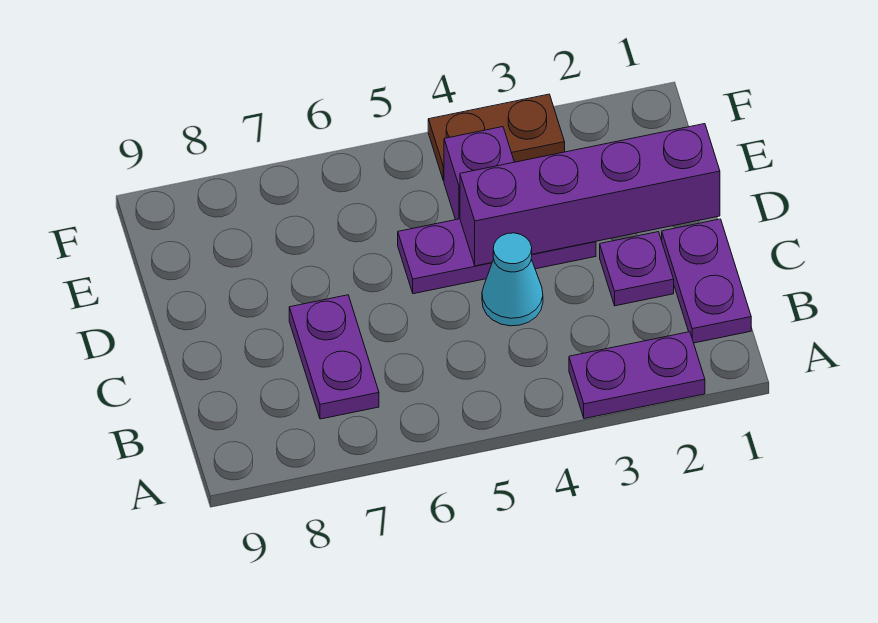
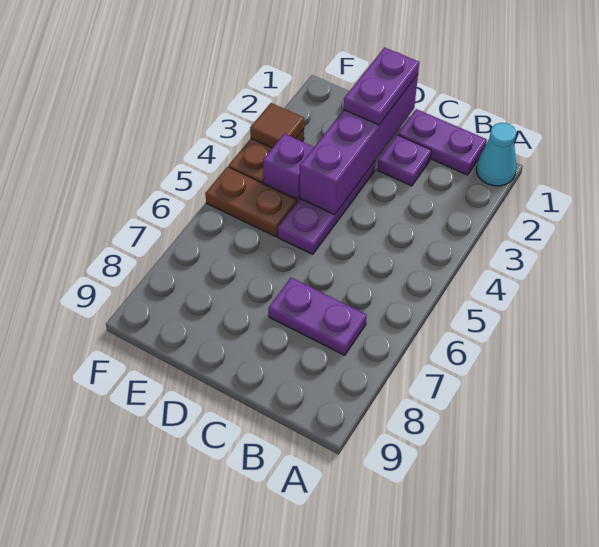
purple 1x2 plate [569,332,705,419] -> purple 1x2 plate moved to [344,48,419,125]
cyan 1x1 cone [482,233,543,326] -> cyan 1x1 cone moved to [476,123,516,186]
none -> brown 1x2 plate [205,167,297,237]
none -> brown 1x1 tile [250,103,304,148]

